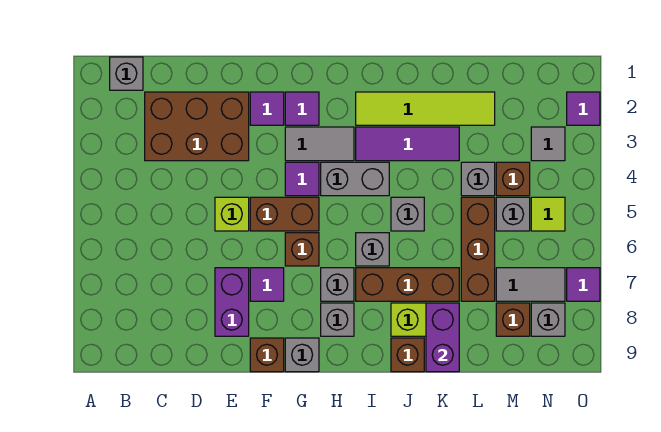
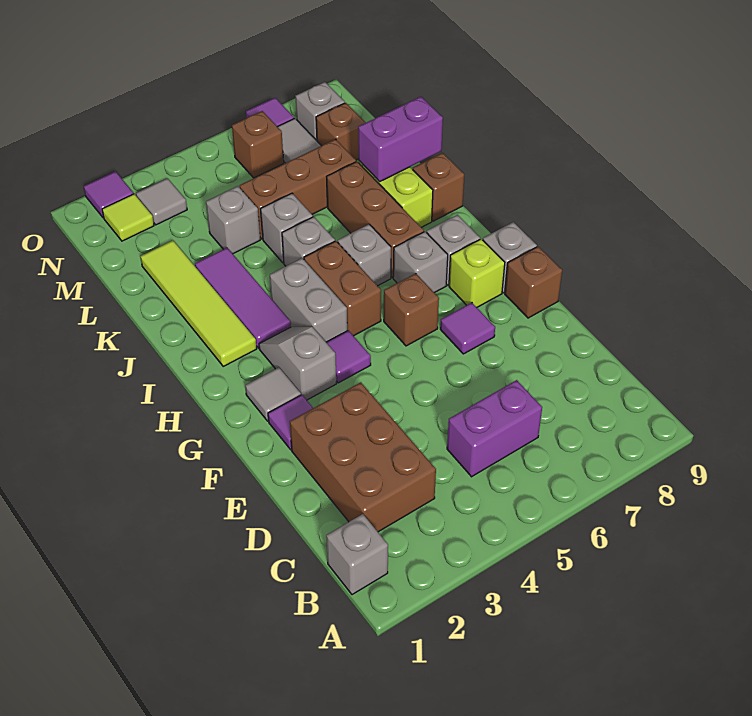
lime 1x1 brick [215,197,249,231] -> lime 1x1 brick moved to [449,239,505,307]
purple 1x2 brick [215,268,249,336] -> purple 1x2 brick moved to [447,380,542,477]
brown 1x2 brick [250,197,319,231] -> brown 1x2 brick moved to [304,241,381,336]
purple 1x1 tile [285,92,319,125] -> grey 1x1 tile [245,367,301,421]
grey 1x2 tile [285,127,354,161] -> grey 1x2 slope [259,327,336,400]
brown 1x1 brick [496,162,530,196] -> brown 1x1 brick moved to [232,111,284,178]
grey 1x1 brick [496,197,530,231] -> grey 1x1 brick moved to [261,193,313,263]
lime 1x1 tile [531,197,565,231] -> lime 1x1 tile moved to [102,194,154,241]

